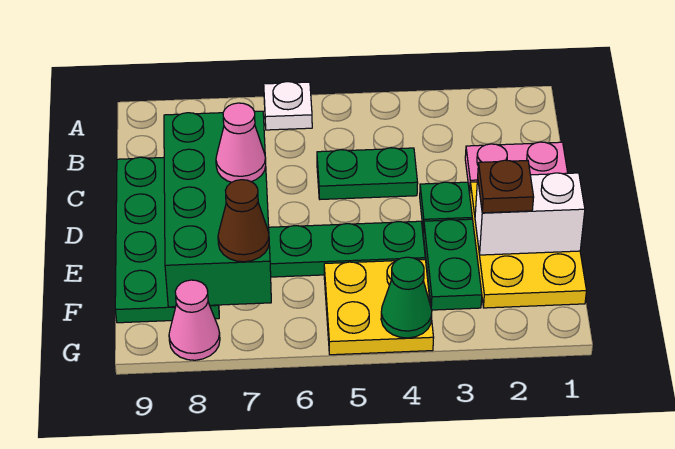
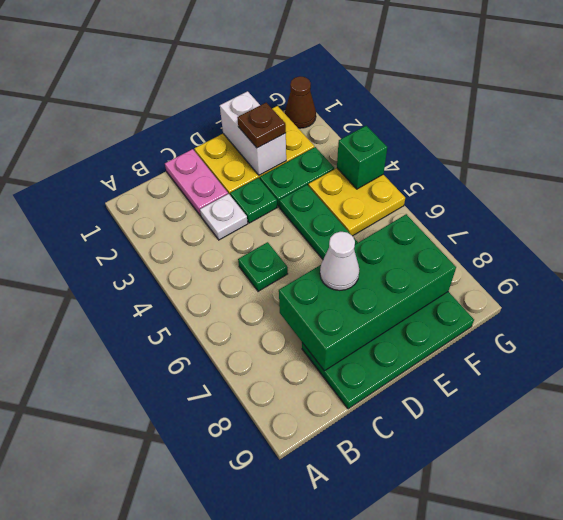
white 1x1 plate [264,82,312,130] -> white 1x1 plate moved to [200,194,248,240]
green 1x2 plate [317,148,418,199] -> green 1x1 plate [238,242,288,291]
pink 1x1 cone [216,103,266,182] -> white 1x1 cone [320,232,359,291]
brown 1x1 cone [218,180,269,262] -> brown 1x1 cone moved to [285,76,316,128]
green 1x1 cone [381,257,432,338] -> green 1x1 brick [337,126,387,189]
pink 1x1 cone [169,280,220,360] -> none

